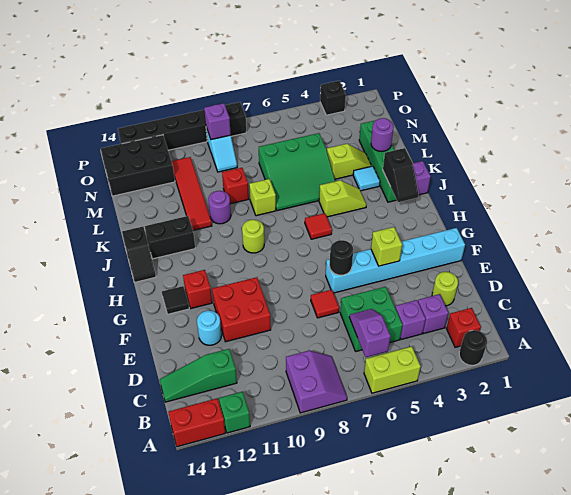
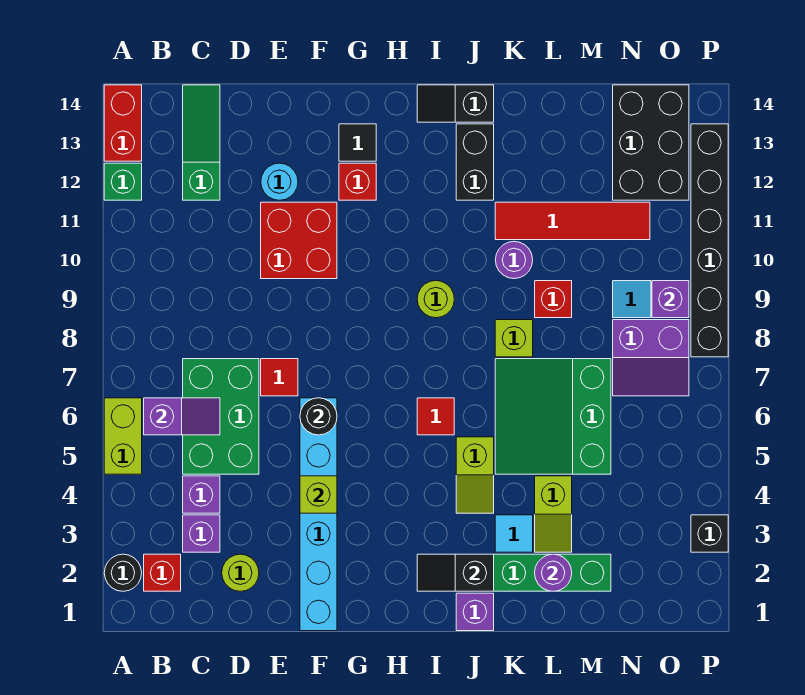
purple 2x2 slope [286,350,347,413] -> purple 2x2 slope moved to [613,320,689,396]
green 2x2 brick [340,287,403,351] -> green 2x3 brick [183,359,259,474]

